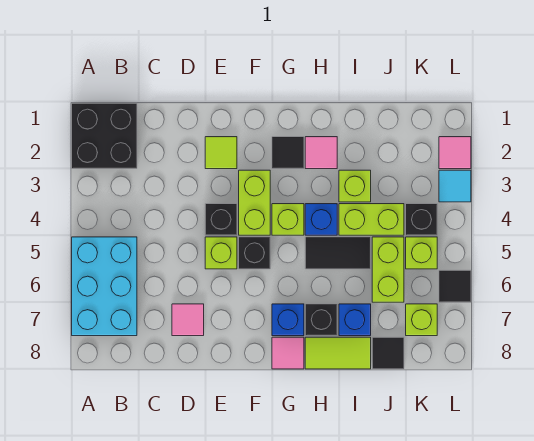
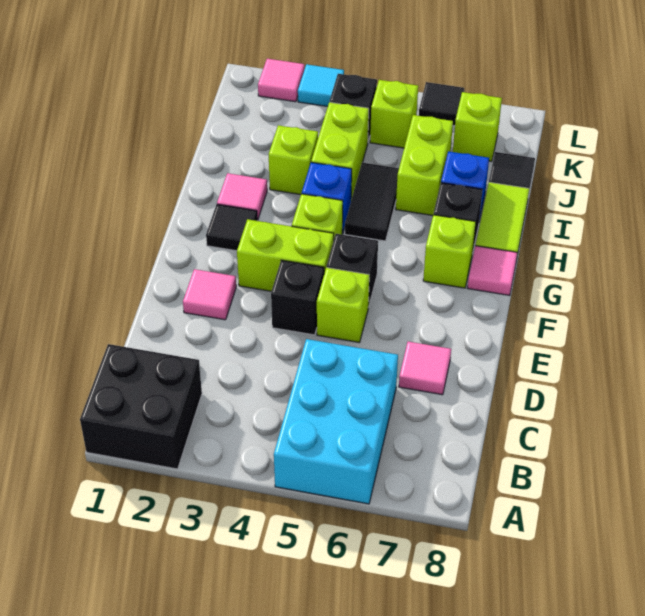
cyan 2x3 brick [72,237,137,336] -> cyan 2x3 brick turned to [274,339,398,504]
lime 1x1 tile [205,137,237,169] -> pink 1x1 tile [183,269,236,320]
blue 1x1 brick [272,304,304,336] -> lime 1x1 brick [423,215,476,288]
lime 1x2 brick [372,237,404,302] -> lime 1x2 brick turned to [396,115,453,216]

